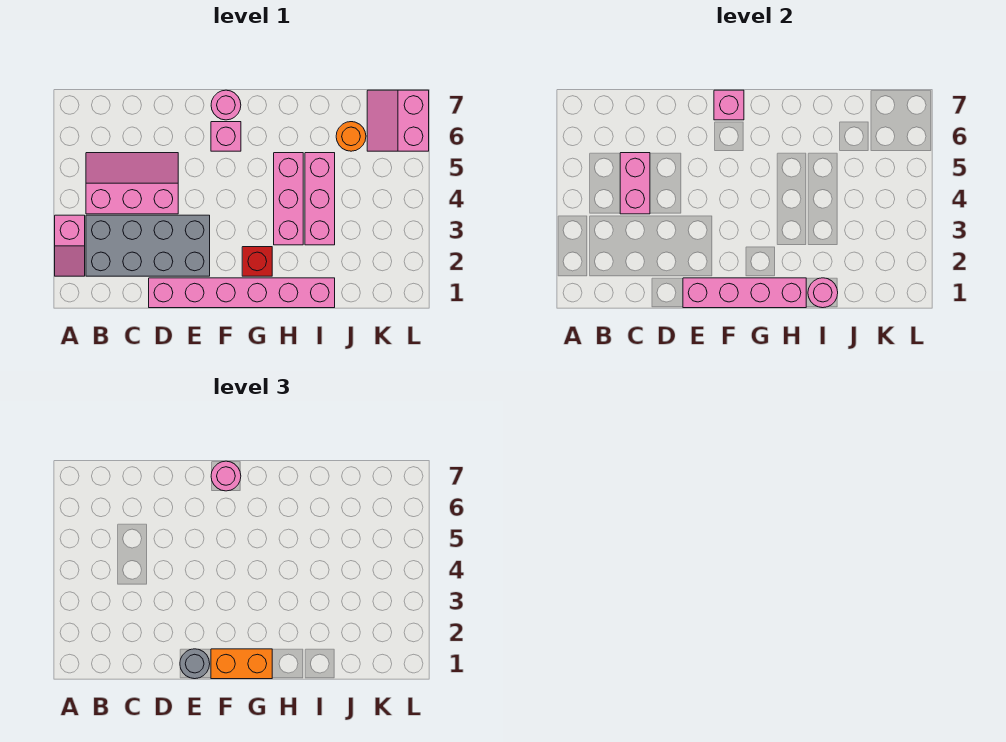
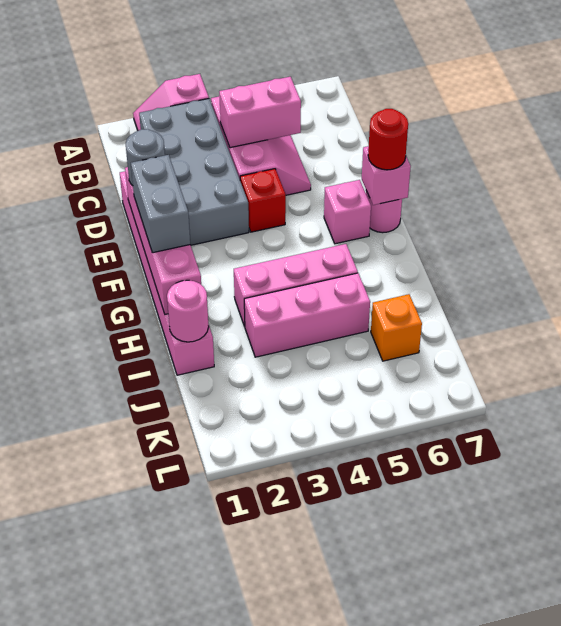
orange 1x2 brick [211,649,272,679] -> grey 1x2 brick [131,155,190,253]
pink 1x1 round brick [211,461,241,491] -> red 1x1 round brick [368,109,408,170]
red 1x1 brick [242,247,272,276] -> red 1x1 brick moved to [240,169,286,232]
orange 1x1 round brick [336,122,366,151] -> orange 1x1 brick [371,294,422,361]
pink 2x2 slope [367,90,429,151] -> none

